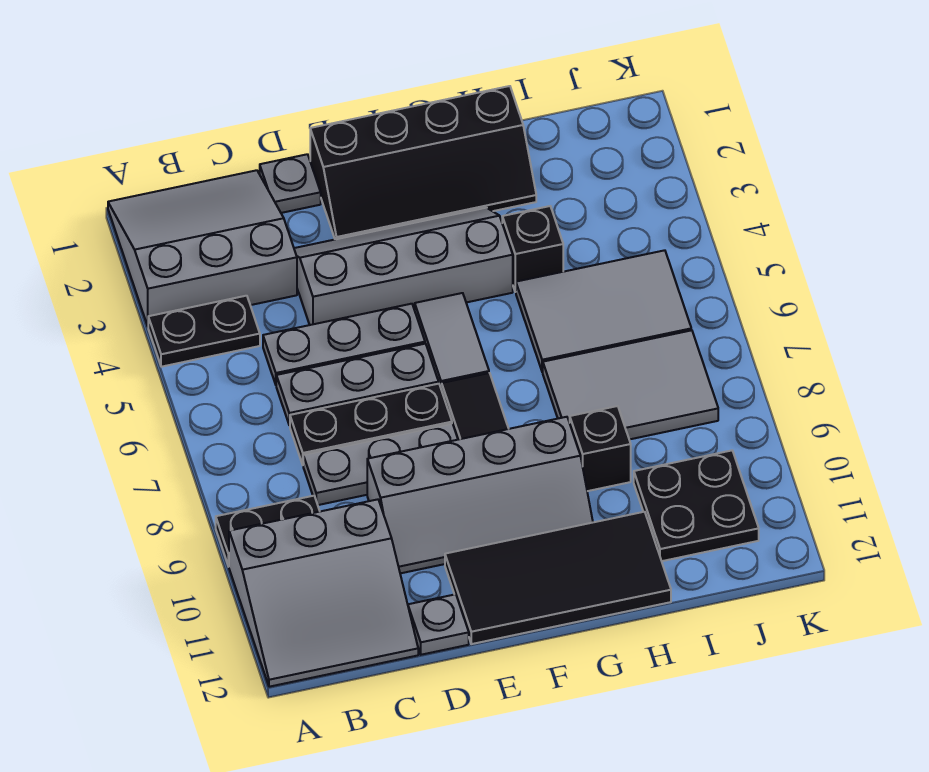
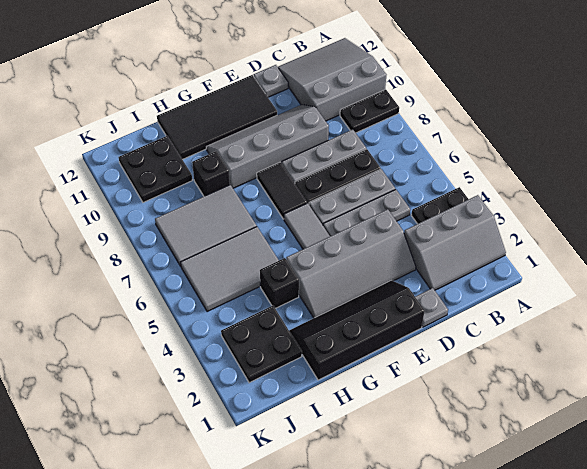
grey 3x3 slope [108,170,297,326] -> grey 2x3 slope [404,195,506,290]
none -> black 2x2 plate [221,306,302,383]

